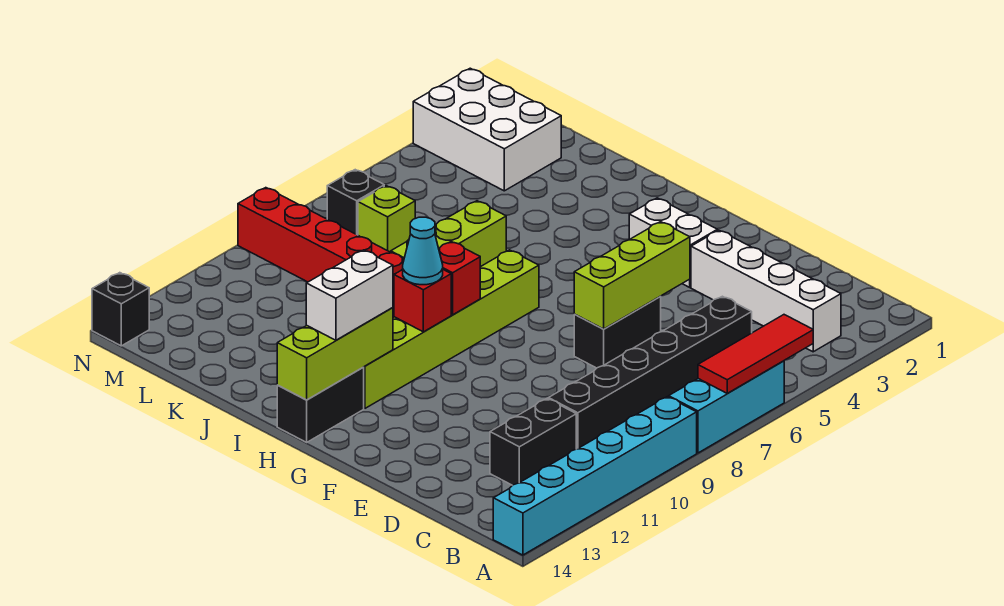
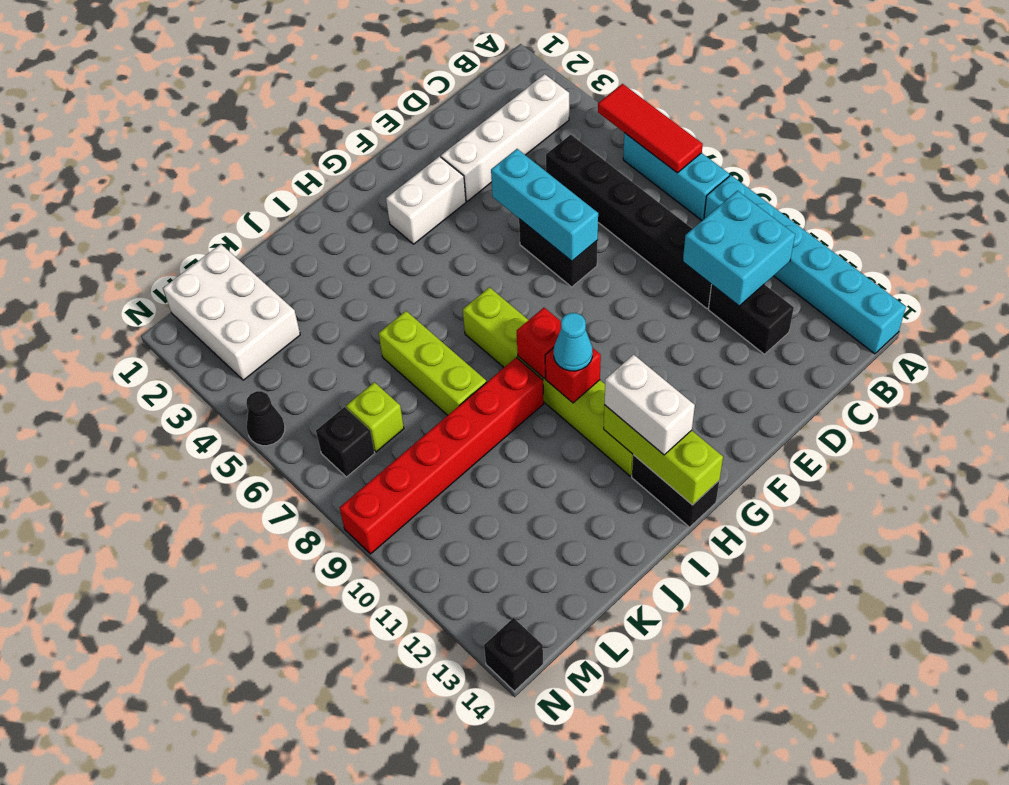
none -> cyan 2x2 brick [683,191,795,306]
lime 1x3 brick [574,222,690,329] -> cyan 1x3 brick [491,149,598,261]
white 2x3 brick [413,68,561,191] -> white 2x3 brick turned to [163,244,300,380]
none -> black 1x1 cone [246,391,285,446]

